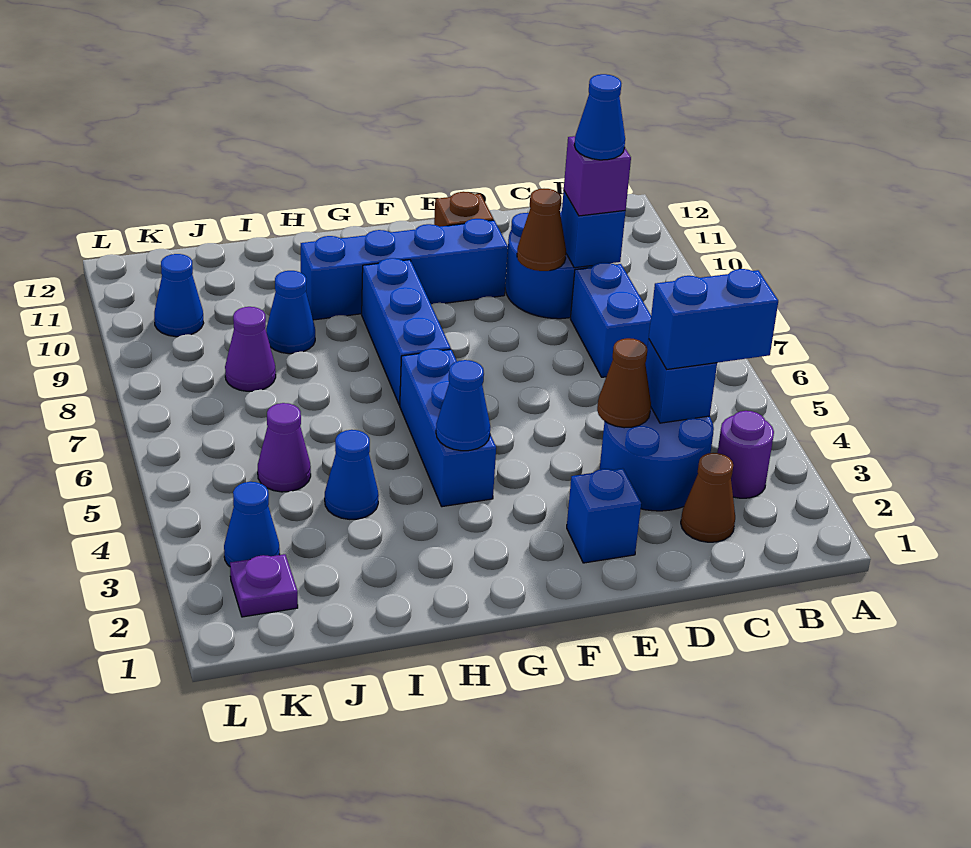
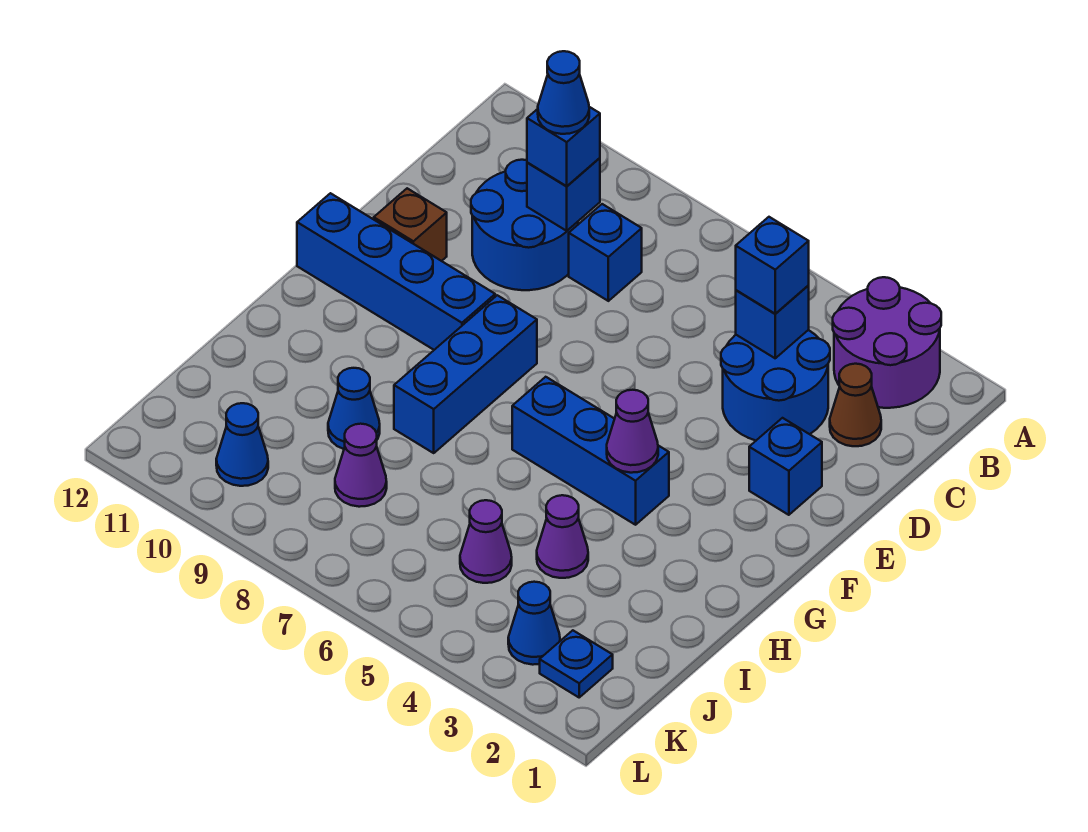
purple 1x1 round brick [717,411,774,498] -> purple 2x2 round brick [833,277,941,408]
blue 1x2 brick [649,269,778,369] -> blue 1x1 brick [736,217,809,314]
blue 1x2 brick [570,263,651,377] -> blue 1x1 brick [569,204,642,301]
purple 1x1 brick [564,136,631,216] -> blue 1x1 brick [527,107,600,186]
brown 1x1 cone [597,338,651,428] -> none
brown 1x1 cone [517,189,566,271] -> none
blue 1x4 brick [301,219,508,320] -> blue 1x4 brick turned to [297,193,495,350]
blue 1x1 cone [436,360,490,451] -> purple 1x1 cone [607,390,658,473]
blue 1x3 brick [362,258,451,405] -> blue 1x3 brick turned to [394,295,537,453]
blue 1x1 cone [325,430,379,519] -> purple 1x1 cone [537,495,588,578]
purple 1x1 plate [230,554,298,617] -> blue 1x1 plate [540,630,613,697]

